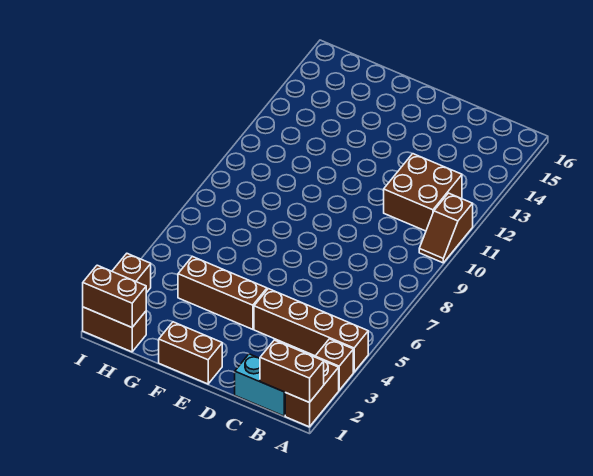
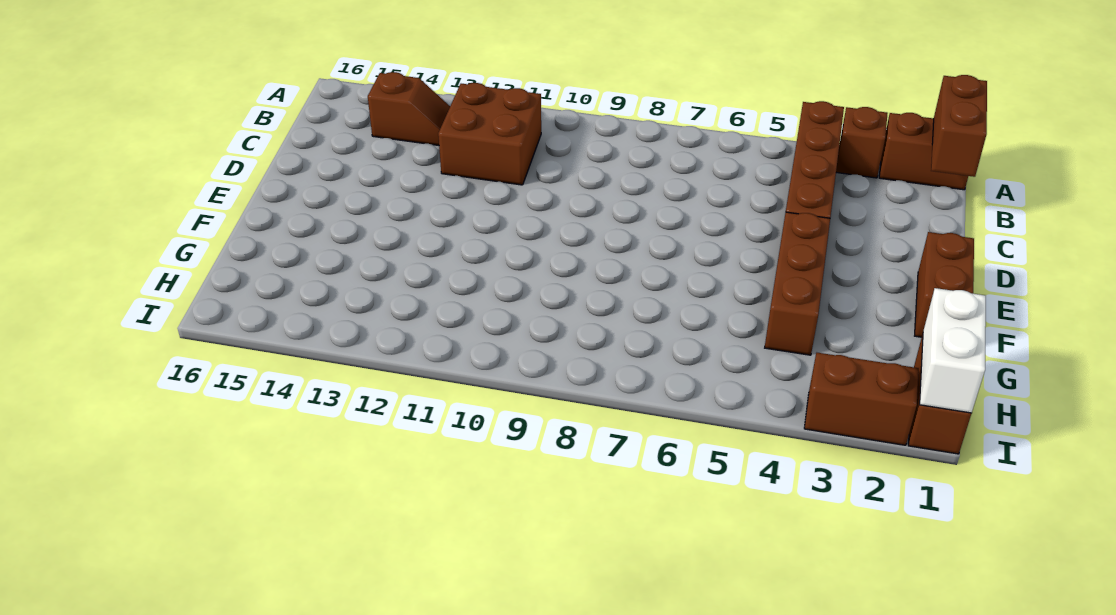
brown 1x2 slope [419,193,473,263] -> brown 1x2 slope moved to [368,72,450,145]
cyan 1x2 brick [235,354,285,416] -> none
brown 1x2 brick [83,265,146,327] -> white 1x2 brick [920,288,986,413]

